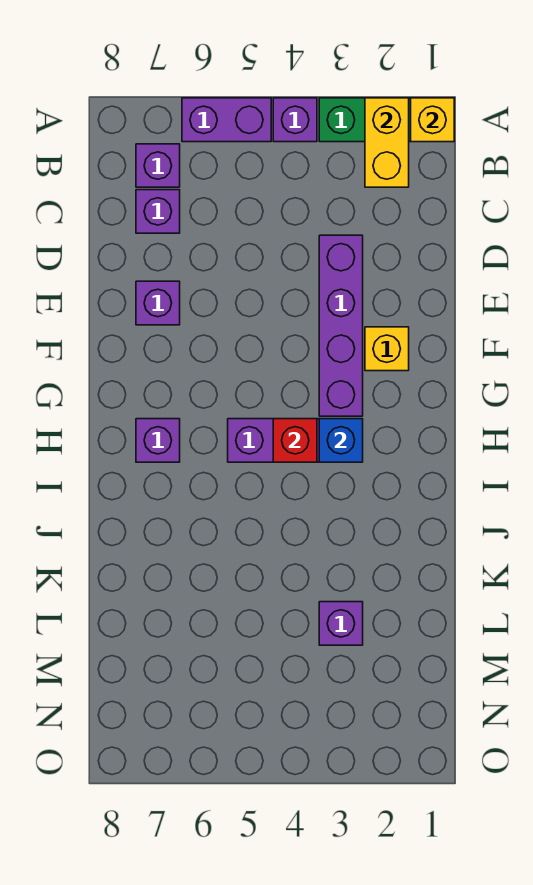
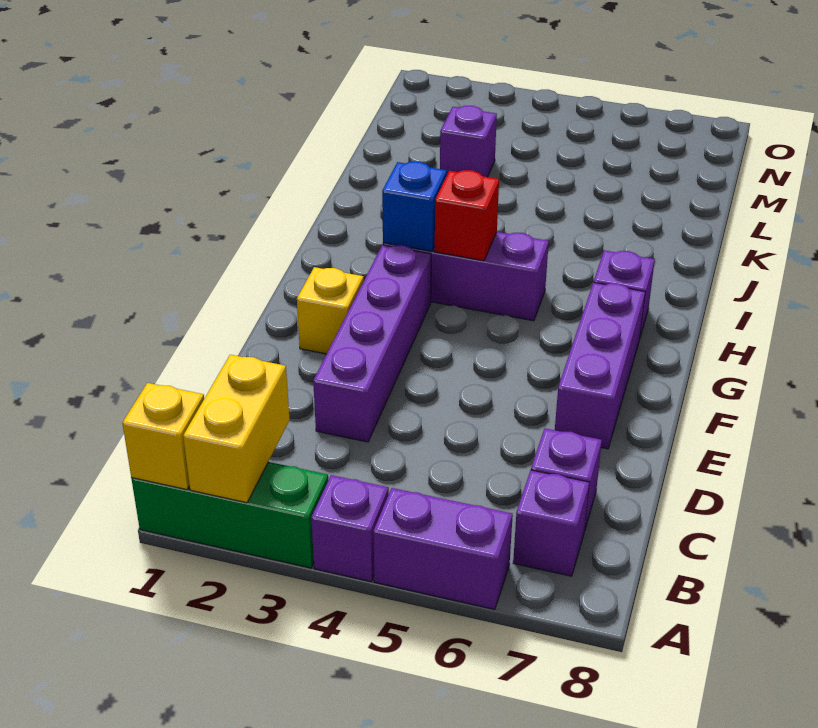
purple 1x1 brick [136,281,180,325] -> purple 1x3 brick [555,282,645,449]

